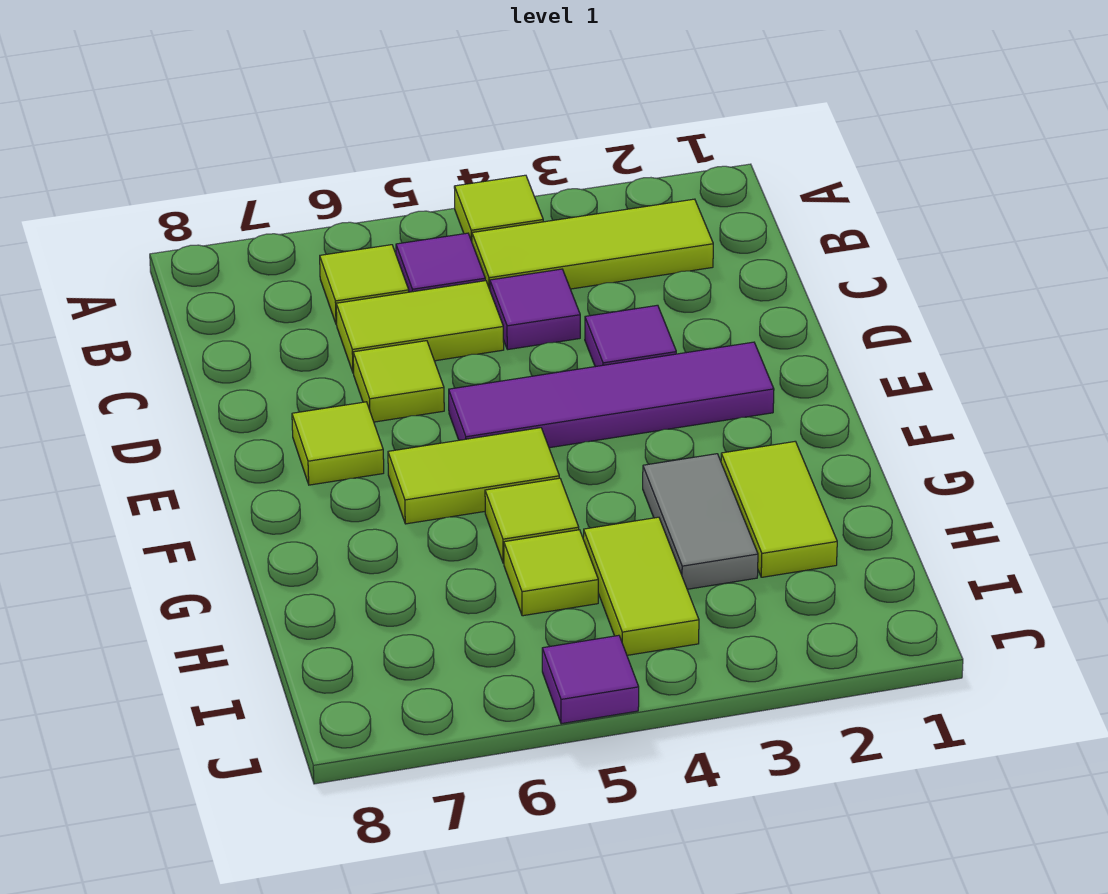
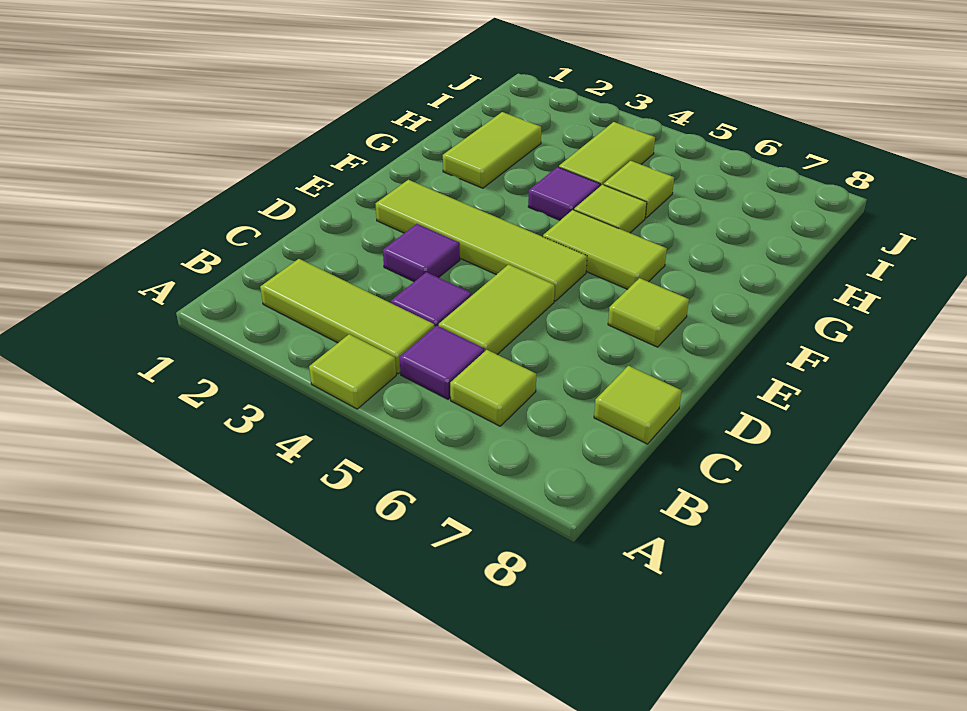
lime 1x2 tile [336,281,504,373] -> lime 1x2 tile turned to [439,264,555,355]
lime 1x1 tile [353,341,444,422] -> lime 1x1 tile moved to [594,366,682,444]
purple 1x4 tile [449,342,774,448] -> lime 1x4 tile [375,180,587,301]
grey 1x2 tile [643,454,758,589] -> none
purple 1x1 tile [542,635,639,724] -> purple 1x1 tile moved to [528,167,600,220]

